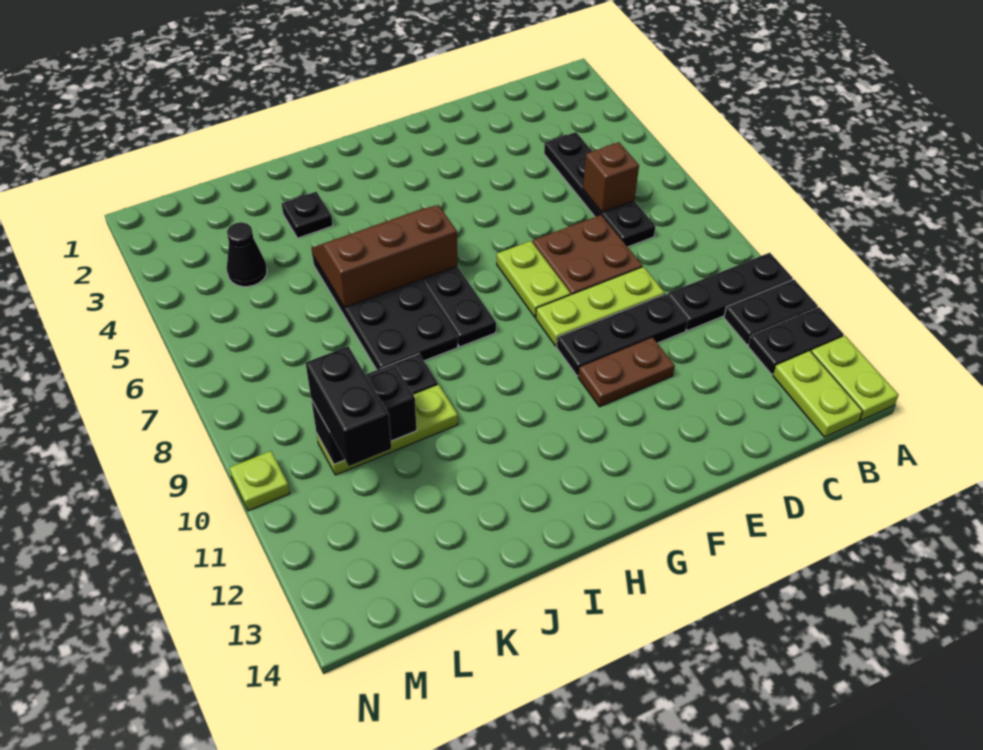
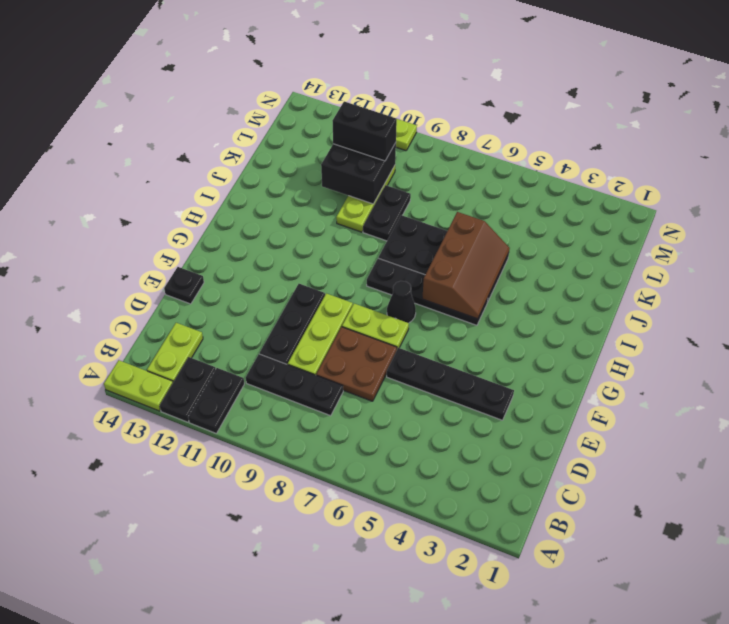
black 1x3 plate [667,253,793,331] -> black 1x3 plate turned to [246,354,343,416]
lime 1x2 plate [773,351,863,437] -> lime 1x2 plate turned to [147,323,203,382]
black 1x4 plate [544,132,656,247] -> black 1x4 plate moved to [387,348,514,420]
brown 1x1 brick [583,142,639,212] -> none
brown 1x2 plate [578,337,675,407] -> none
black 1x1 plate [282,192,333,238] -> black 1x1 plate moved to [164,267,204,304]
black 1x2 brick [311,366,417,464] -> black 2x2 brick [321,143,396,204]
black 1x1 cone [227,222,267,287] -> black 1x1 cone moved to [387,281,416,323]

